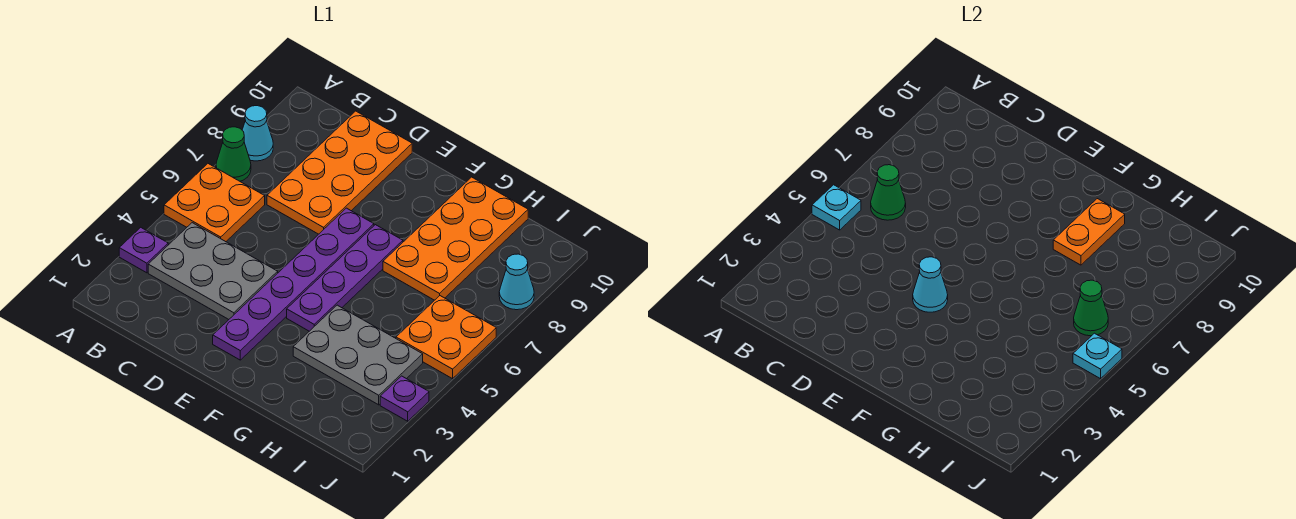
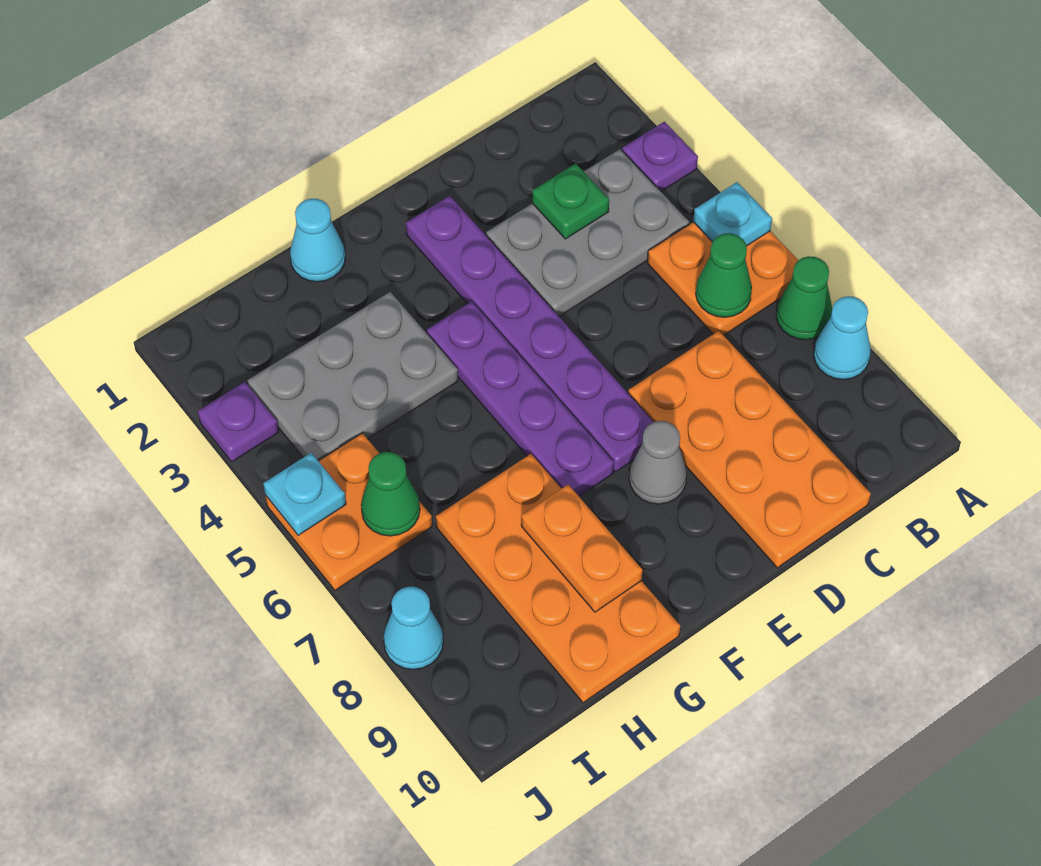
none -> green 1x1 plate [532,163,609,239]
cyan 1x1 cone [913,257,948,312] -> cyan 1x1 cone moved to [290,199,345,282]
none -> grey 1x1 cone [629,421,687,504]

